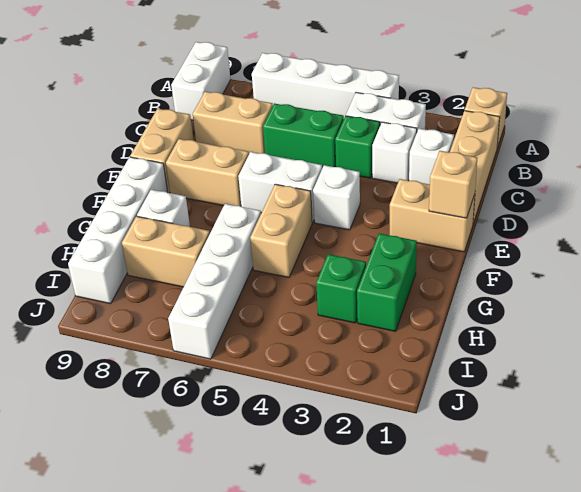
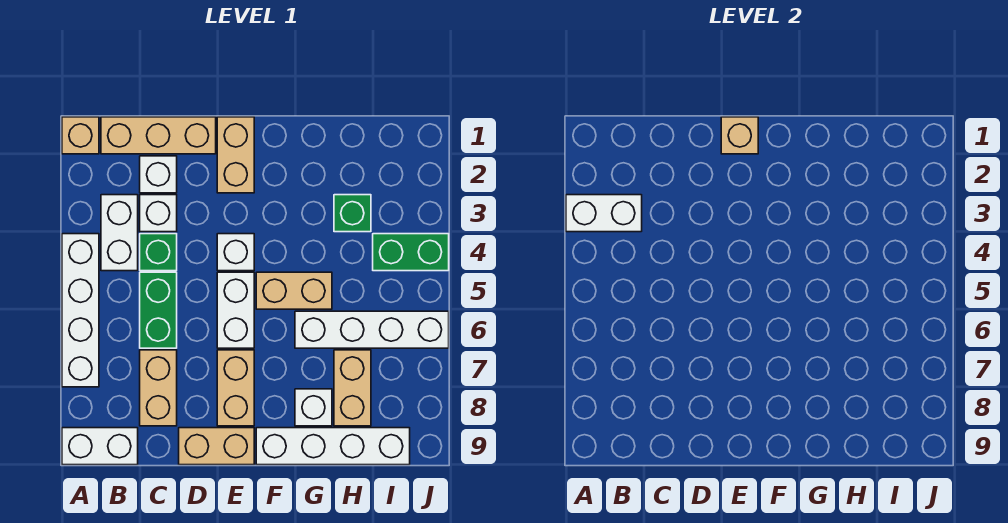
none -> white 1x2 brick [566,195,642,232]
green 1x2 brick [357,233,417,331] -> green 1x2 brick moved to [373,234,449,271]

